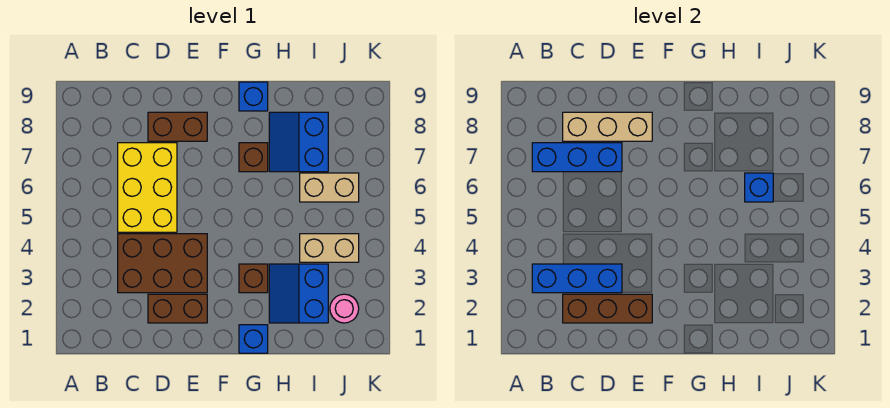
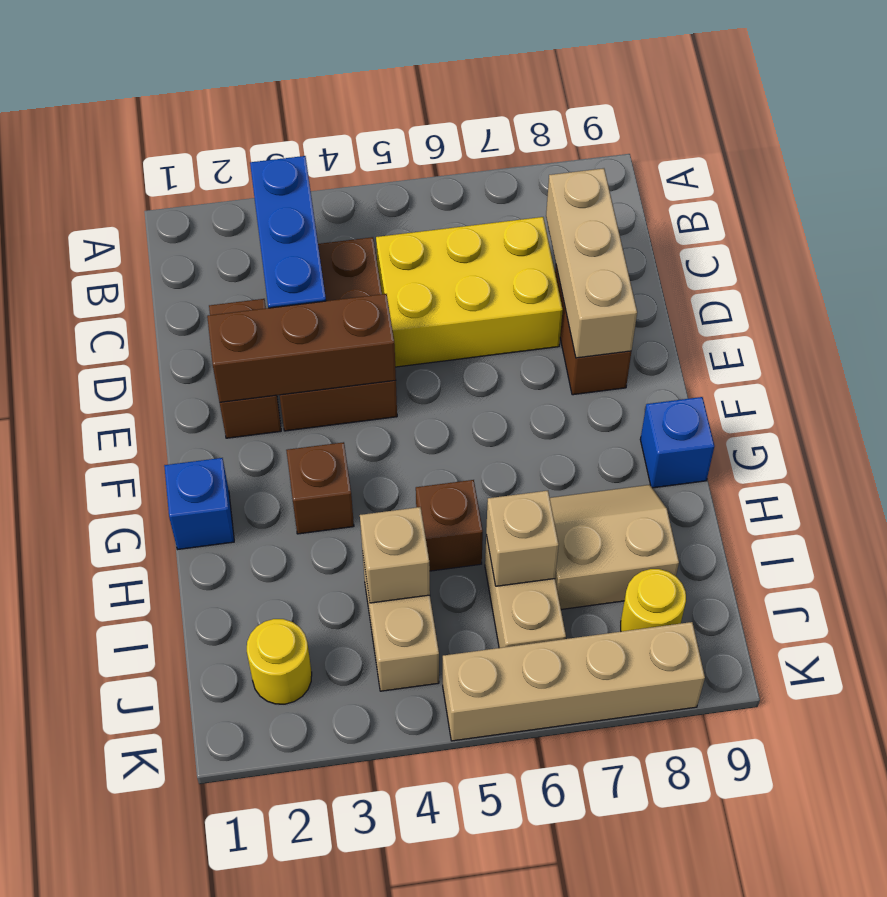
blue 1x3 brick [532,143,622,172] -> none
brown 1x3 brick [563,294,652,323] -> brown 1x3 brick turned to [207,294,396,402]
brown 1x1 brick [239,143,268,172] -> brown 1x1 brick moved to [416,480,483,571]
blue 2x2 slope [269,264,328,323] -> none
blue 2x2 slope [269,112,328,172] -> tan 2x2 slope [550,485,679,609]
none -> tan 1x1 brick [360,507,430,603]
blue 1x1 brick [745,173,773,202] -> tan 1x1 brick [486,491,559,586]
pink 1x1 round brick [330,294,359,323] -> yellow 1x1 round brick [247,619,312,704]
none -> yellow 1x1 round brick [621,569,686,632]
none -> tan 1x4 brick [443,622,705,741]

